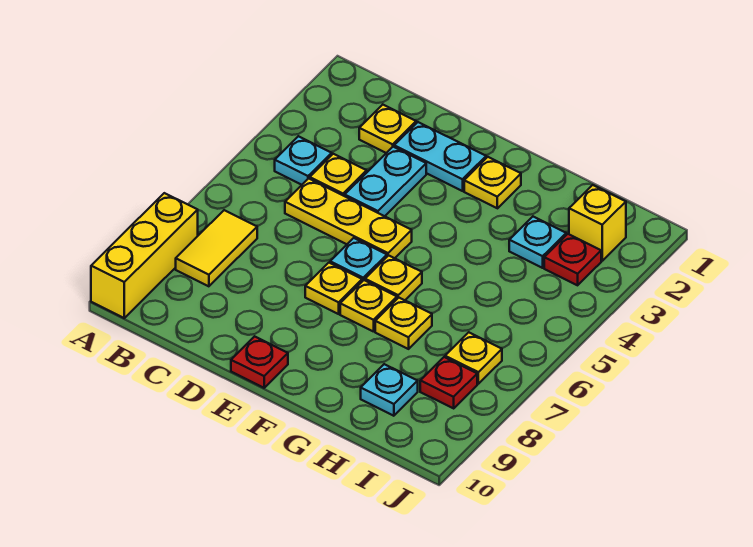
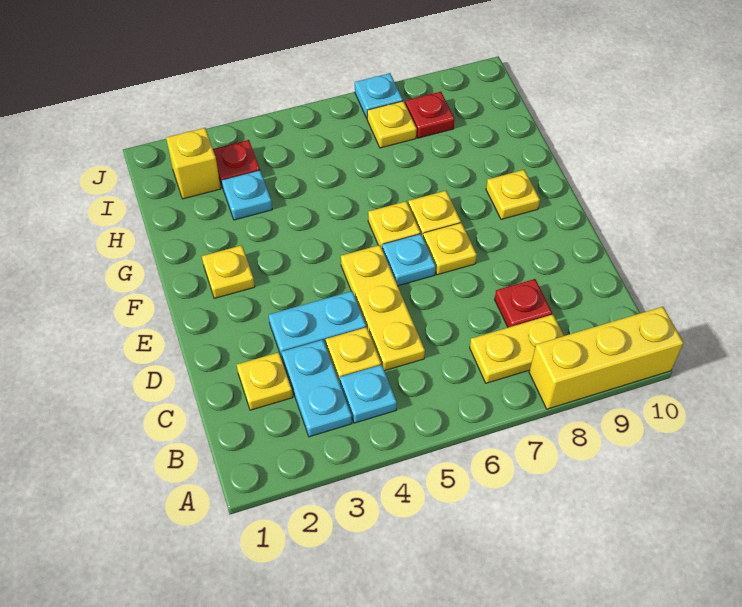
yellow 1x2 tile [176,210,257,286] -> yellow 1x2 plate [470,315,564,383]
cyan 1x2 plate [394,122,486,191] -> cyan 1x2 plate moved to [281,340,352,437]
red 1x1 plate [231,336,288,388] -> red 1x1 plate moved to [495,279,552,327]
yellow 1x1 plate [375,298,432,349] -> yellow 1x1 plate moved to [486,170,540,219]
cyan 1x1 plate [361,364,418,416] -> cyan 1x1 plate moved to [355,73,403,118]

